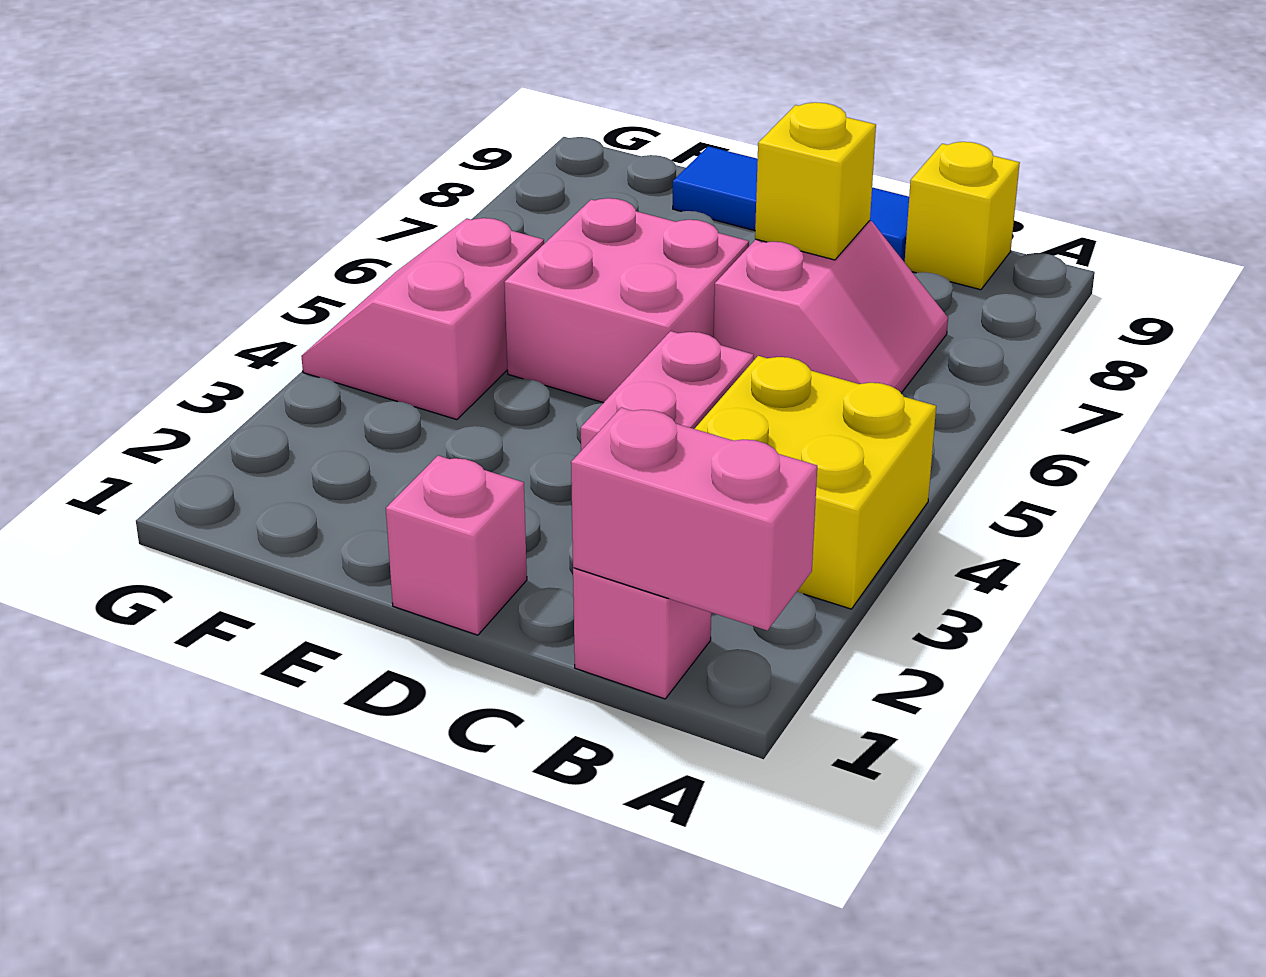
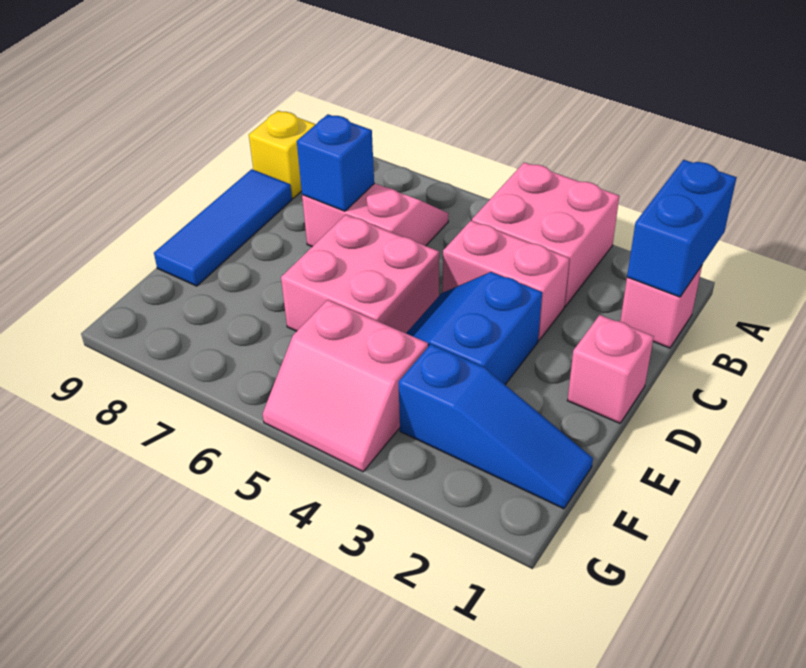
pink 1x2 brick [571,407,817,631] -> blue 1x2 brick [627,160,737,297]
yellow 2x2 brick [695,356,936,609] -> pink 2x2 brick [472,162,619,306]
yellow 1x1 brick [755,102,876,260] -> blue 1x1 brick [297,114,374,211]
none -> blue 2x2 slope [406,272,542,385]
none -> blue 1x3 slope [399,344,593,509]

